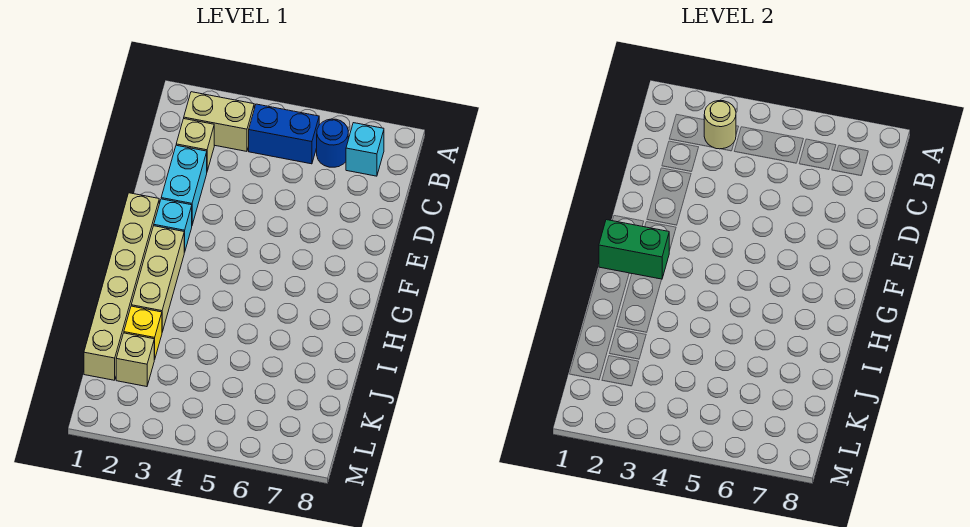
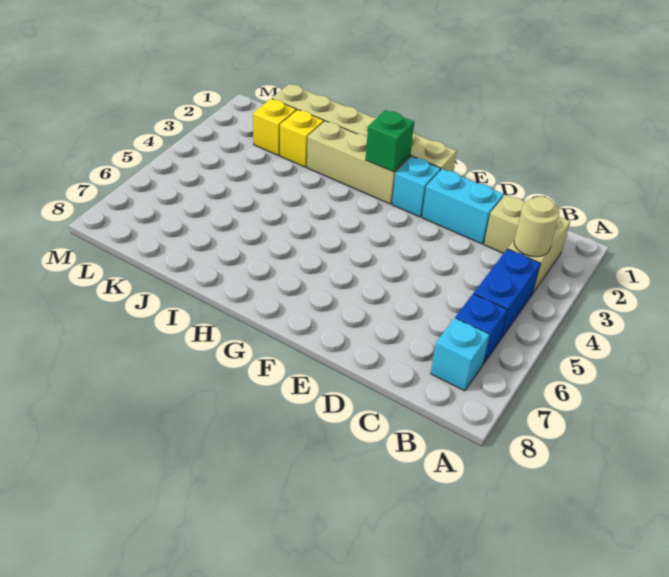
blue 1x1 round brick [317,119,348,167] -> blue 1x1 brick [455,294,507,364]
green 1x2 brick [599,220,669,279] -> green 1x1 brick [366,110,414,172]
tan 1x1 brick [116,333,155,387] -> yellow 1x1 brick [253,99,296,155]

